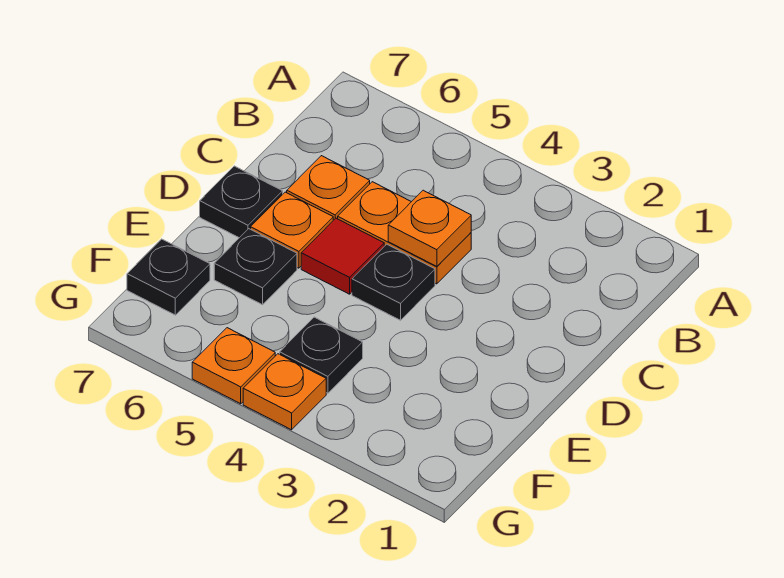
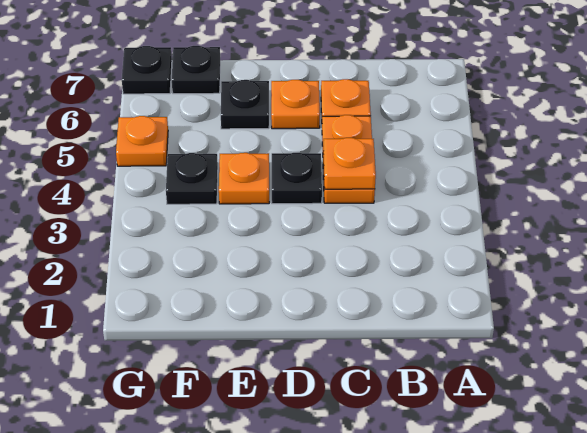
red 1x1 tile [301,218,384,294] -> none
black 1x1 plate [200,166,283,238] -> black 1x1 plate moved to [122,46,172,94]
orange 1x1 plate [243,354,326,430] -> orange 1x1 plate moved to [219,153,269,204]

